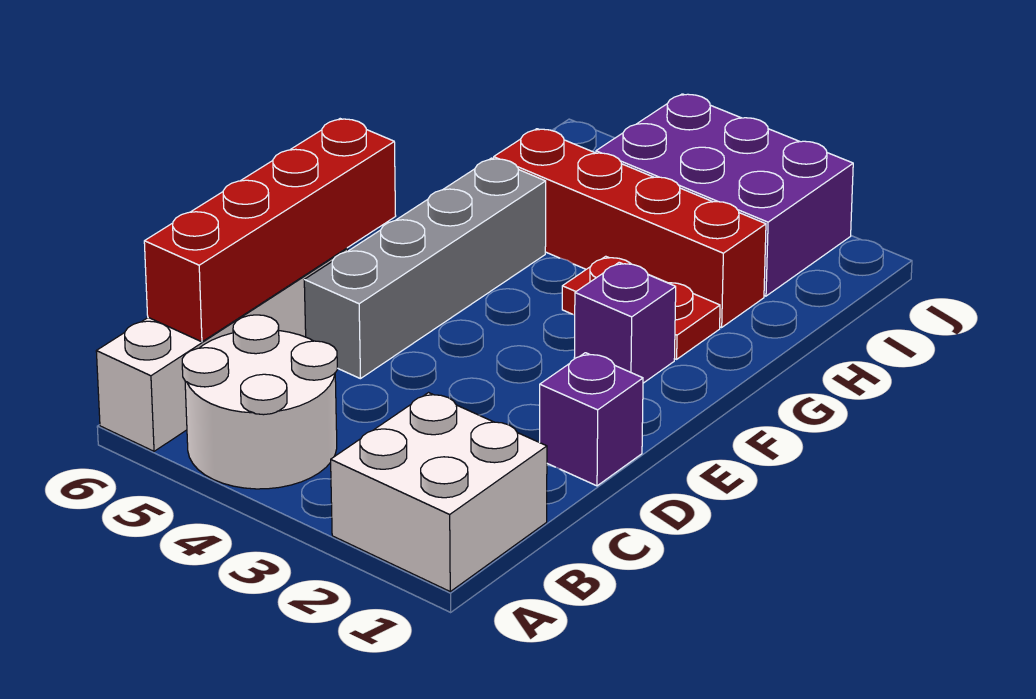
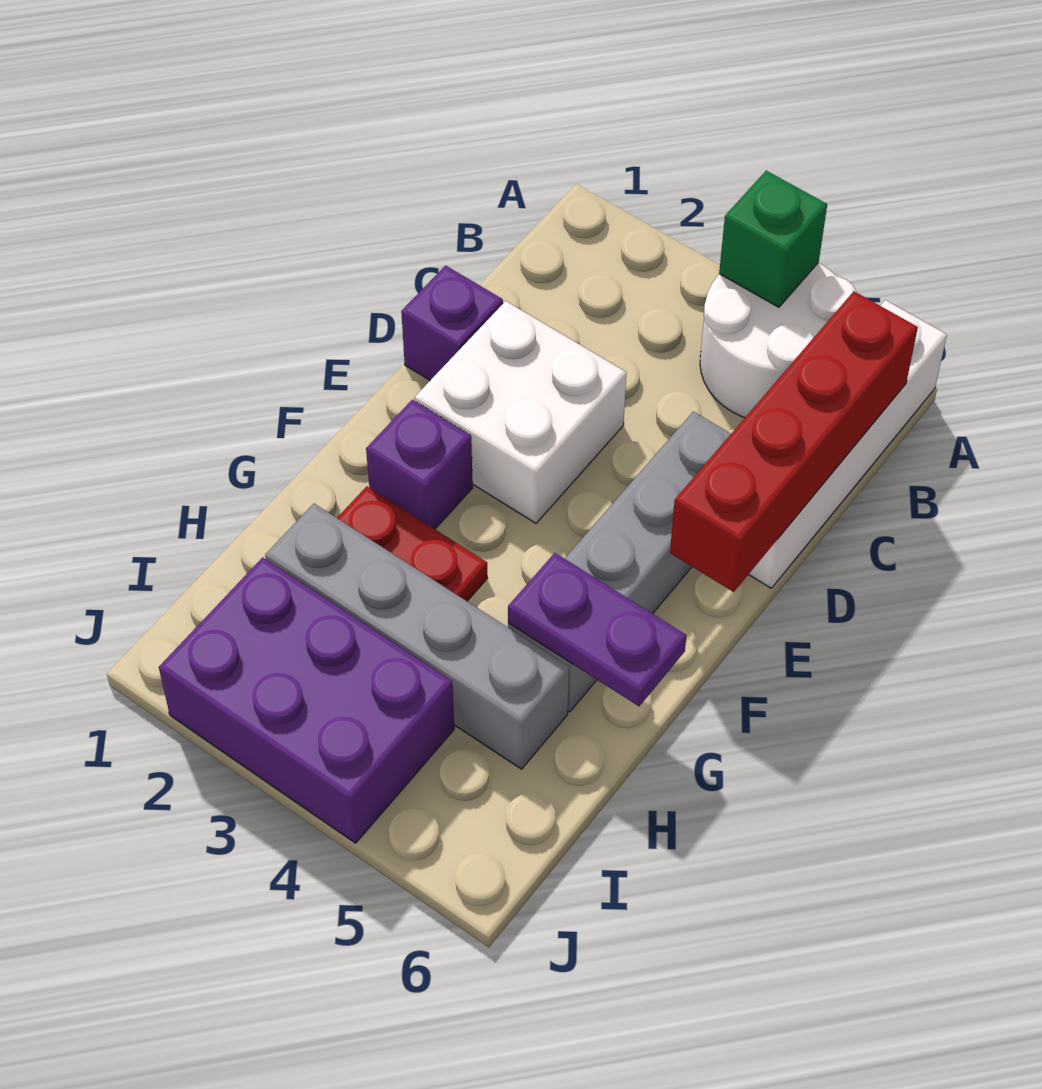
white 2x2 brick [331,393,547,591] -> white 2x2 brick moved to [415,301,626,523]
none -> green 1x1 brick [719,171,827,307]
none -> purple 1x2 plate [508,553,687,706]
red 1x4 brick [494,129,766,327] -> grey 1x4 brick [265,504,569,769]

